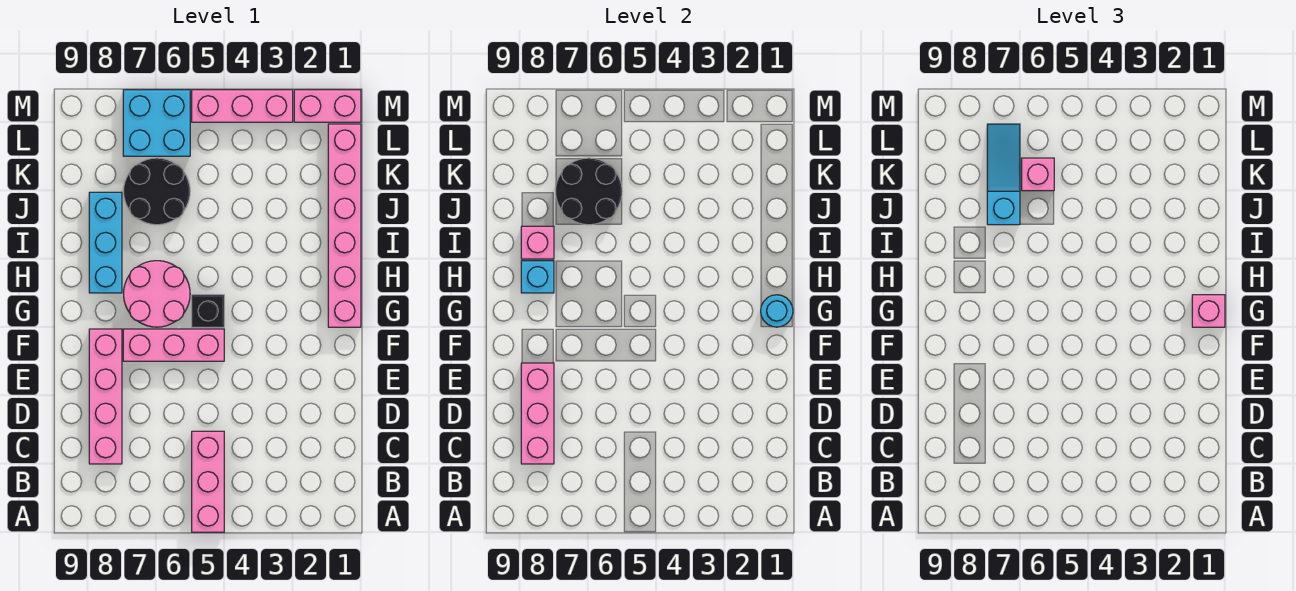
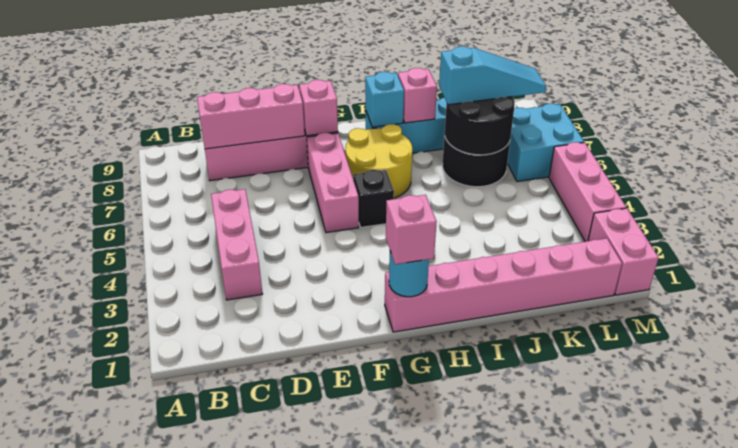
pink 1x3 brick [192,431,224,532] -> pink 1x3 brick turned to [211,189,263,300]
pink 2x2 round brick [124,261,190,327] -> yellow 2x2 round brick [346,124,412,198]
pink 1x1 brick [1022,158,1054,191] -> pink 1x1 brick moved to [299,80,338,136]

